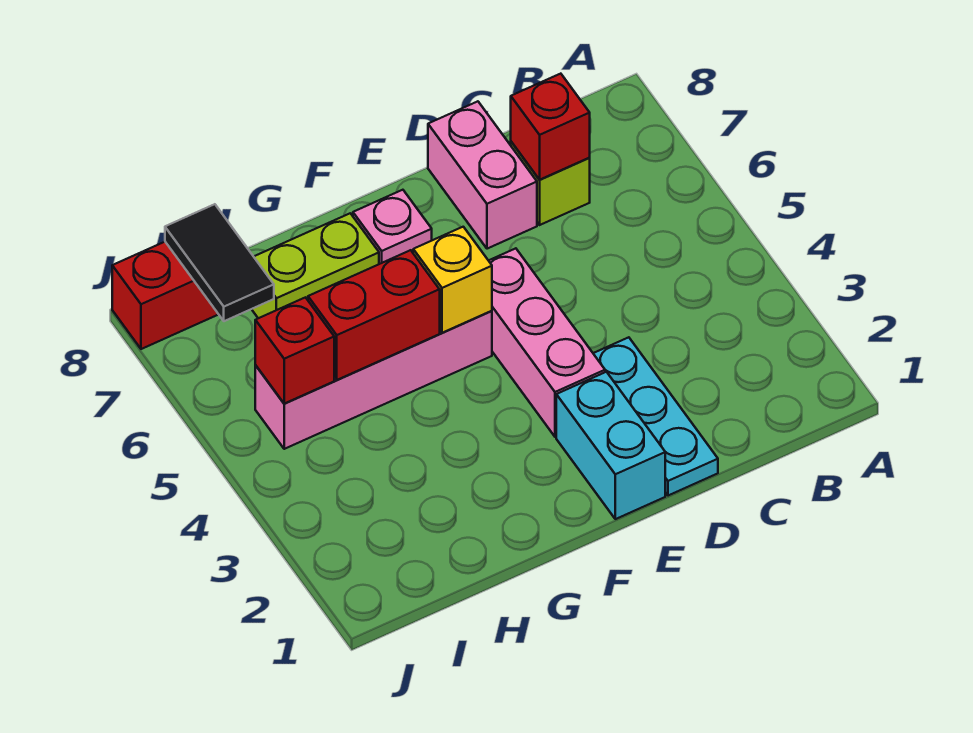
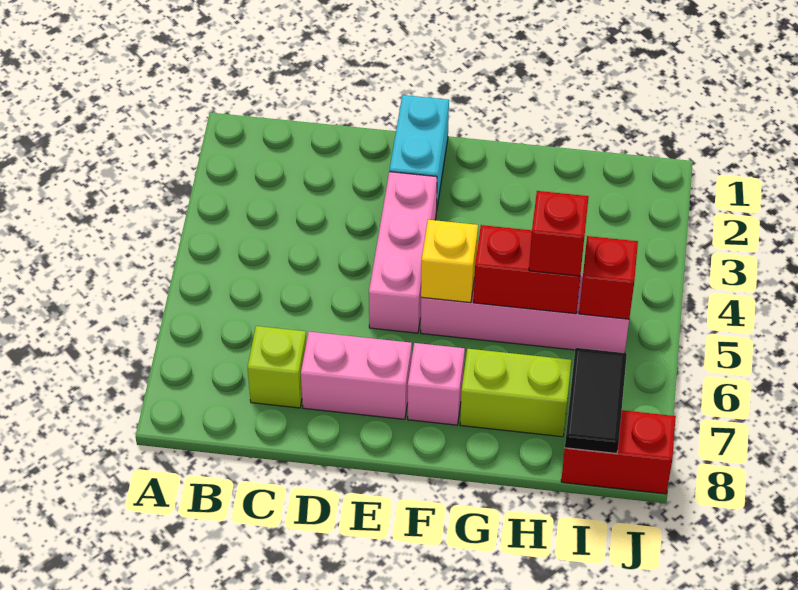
red 1x1 brick [511,74,590,180] -> red 1x1 brick moved to [529,191,589,276]
cyan 1x3 plate [593,337,718,496] -> none
pink 1x2 brick [428,101,537,249] -> pink 1x2 brick turned to [301,332,412,419]

